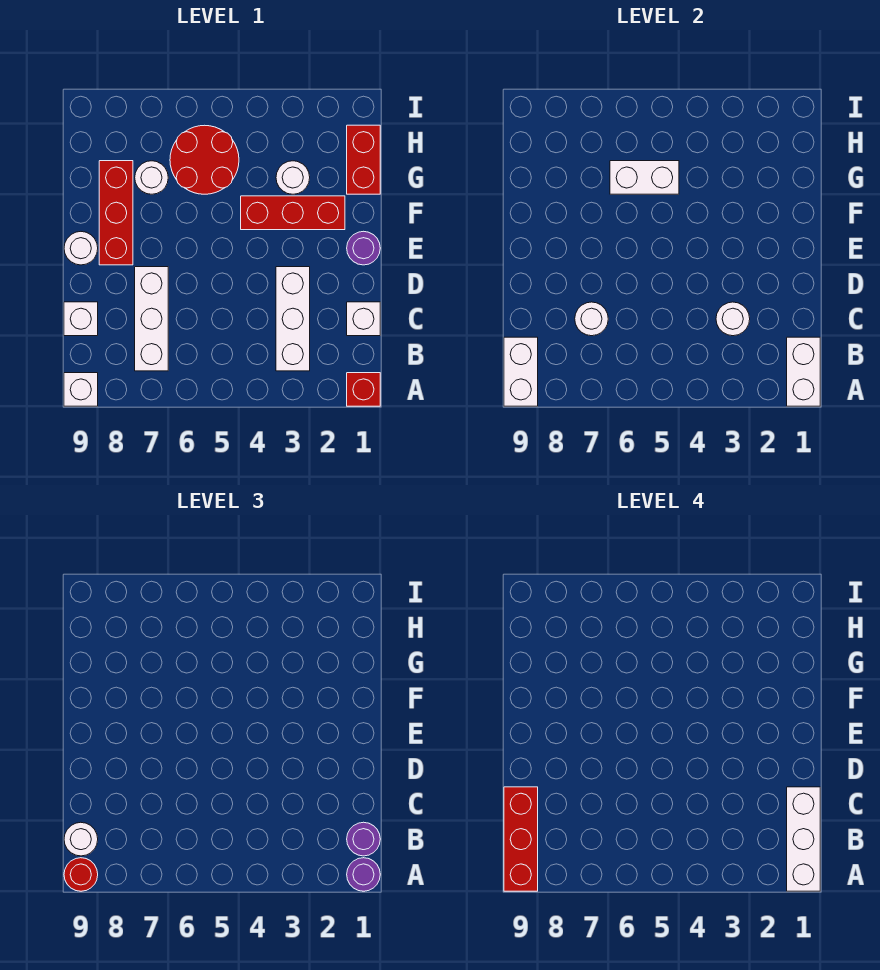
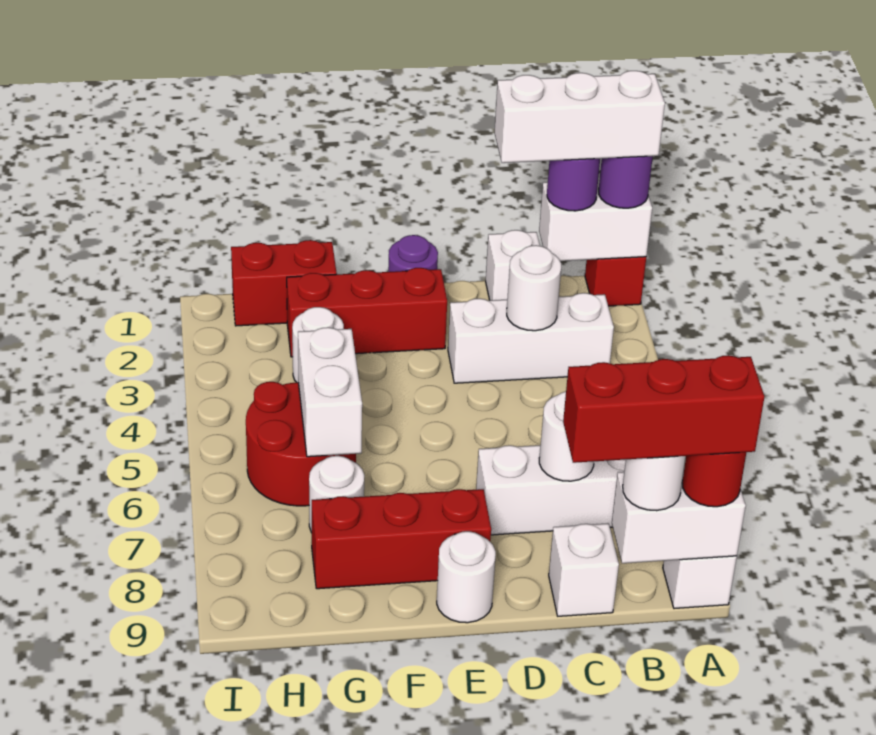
red 1x3 brick [241,196,345,230] -> red 1x3 brick turned to [287,268,447,357]

